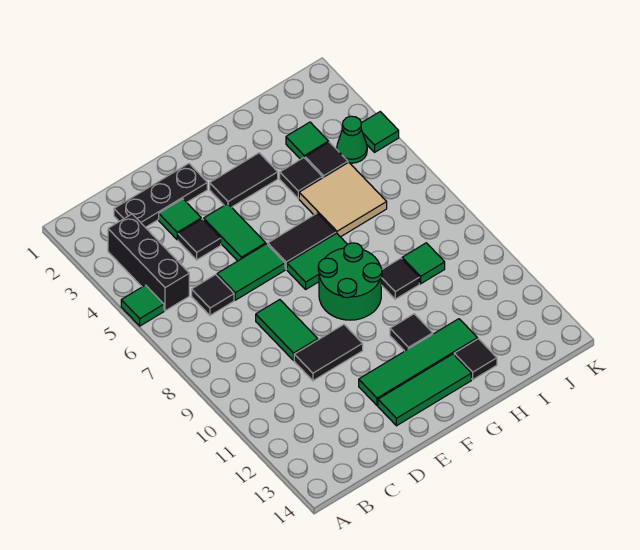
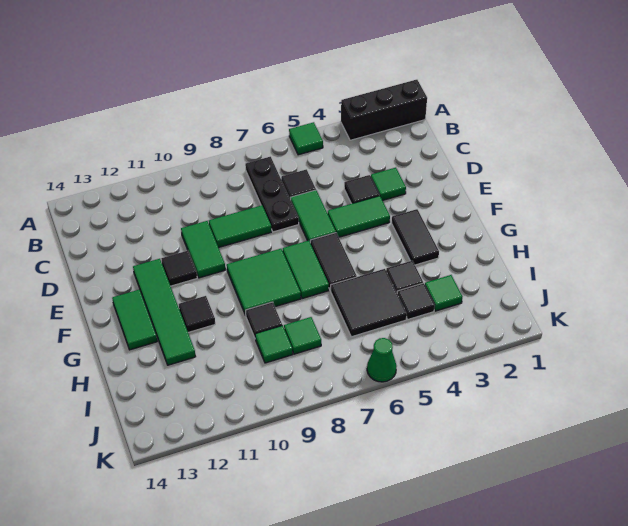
black 1x3 brick [108,214,189,311] -> black 1x3 brick moved to [341,80,427,140]
black 1x3 plate [114,164,207,227] -> black 1x3 plate moved to [245,157,299,232]
black 1x2 tile [294,325,363,381] -> green 1x2 tile [181,221,225,278]
green 1x3 tile [378,354,471,426] -> green 1x2 tile [112,289,157,350]
green 2x2 round brick [318,243,382,320] -> green 2x2 tile [227,249,301,315]
tan 2x2 tile [299,162,387,237] -> black 2x2 tile [331,269,407,337]
black 1x1 tile [454,339,497,380] -> black 1x1 tile moved to [161,251,197,286]
green 1x1 cone [337,116,367,163] -> green 1x1 cone moved to [367,338,396,382]
green 1x1 tile [361,112,399,152] -> green 1x1 tile moved to [284,317,321,354]

